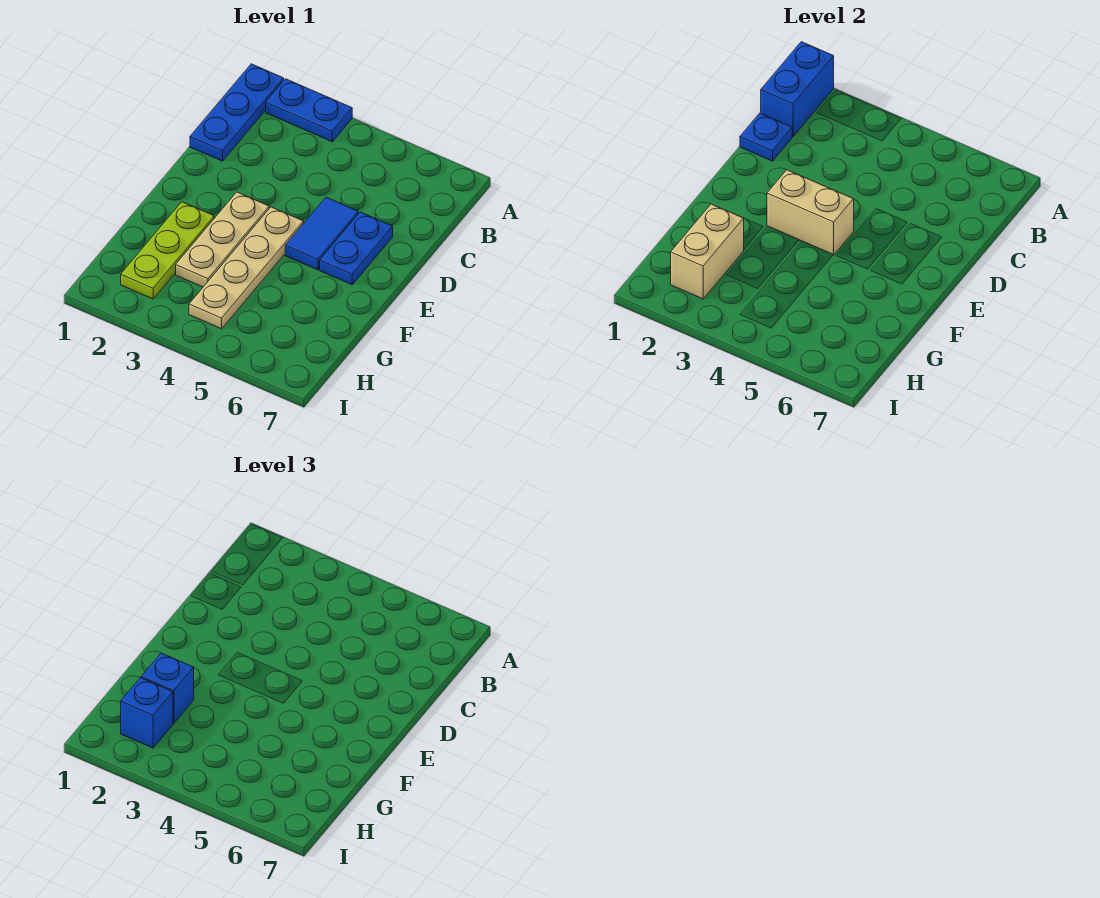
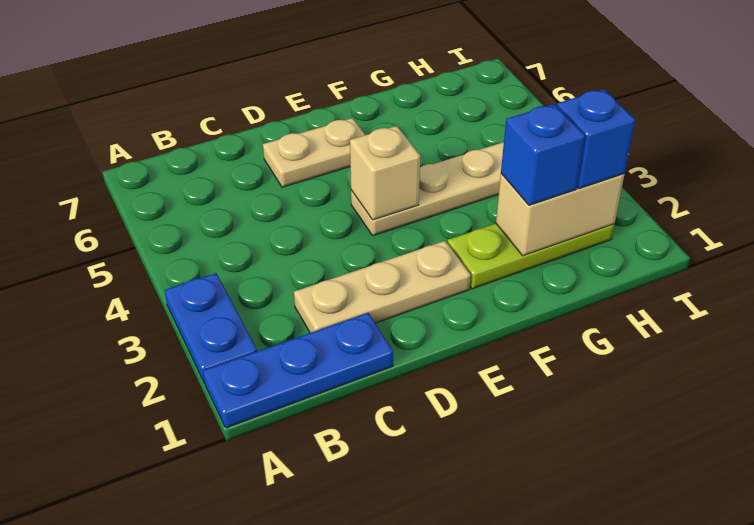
blue 1x2 brick [761,42,834,136] -> none
blue 1x1 plate [740,113,793,161] -> none
blue 1x2 tile [285,197,358,270] -> none
blue 1x2 plate [320,212,393,285] -> tan 1x2 plate [263,118,365,187]
tan 1x3 plate [176,192,269,287] -> tan 1x3 plate moved to [294,241,471,333]
tan 1x2 brick [767,170,854,255] -> tan 1x1 brick [350,126,420,220]

